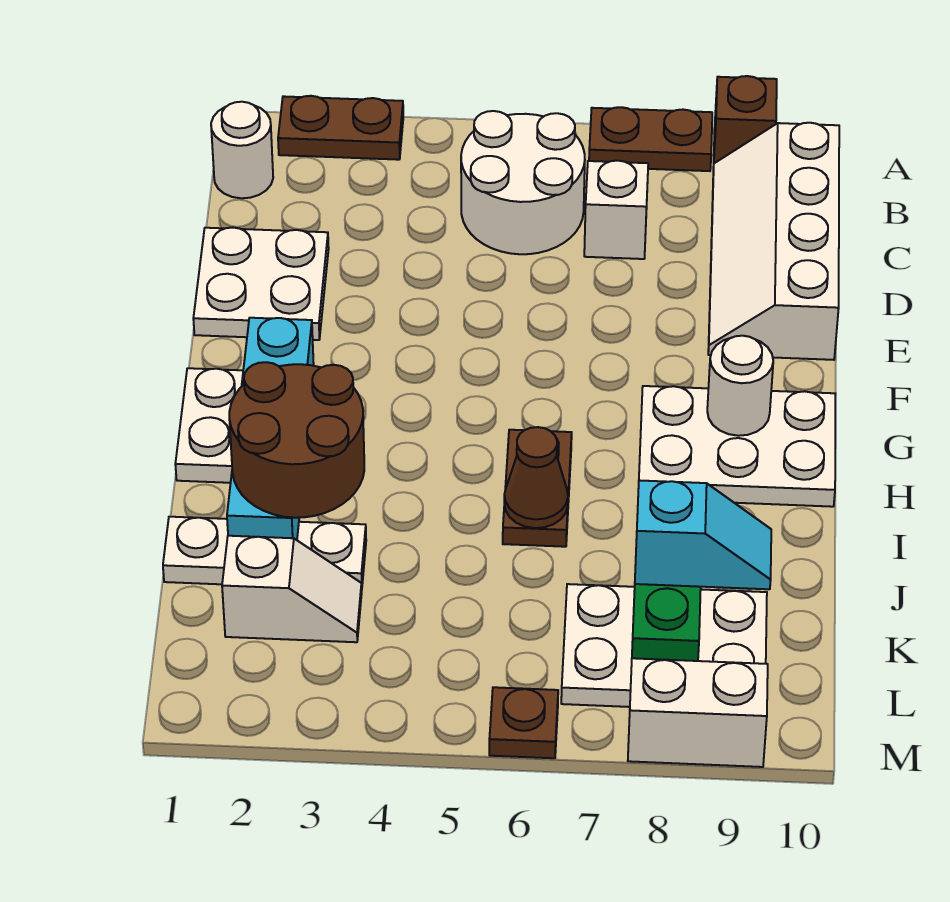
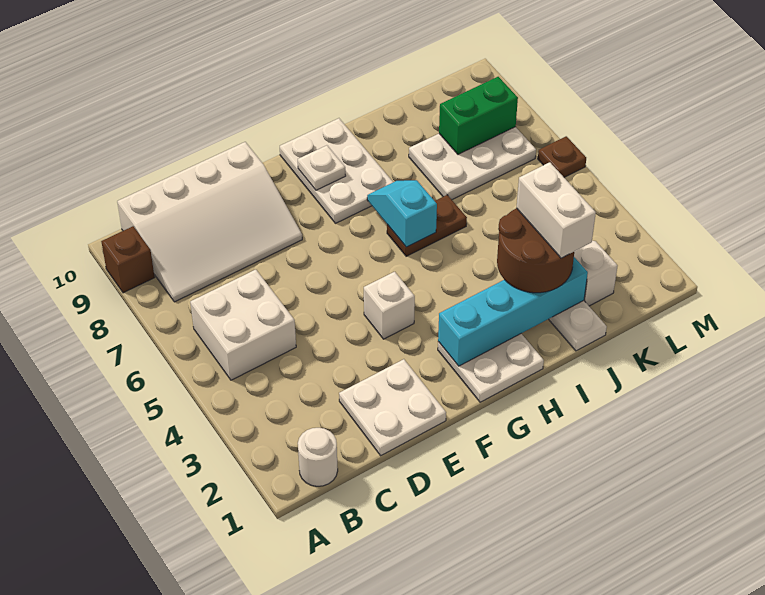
brown 1x2 plate [278,96,403,160] -> none
brown 1x2 plate [589,107,712,171] -> none
white 2x2 round brick [461,111,585,254] -> white 2x2 brick [190,270,296,380]
white 2x4 slope [708,123,839,360] -> white 3x4 slope [117,142,302,302]
white 1x1 brick [584,161,648,259] -> white 1x1 brick moved to [364,272,415,339]
white 1x1 round brick [707,336,773,436] -> white 1x1 plate [298,145,346,190]
brown 1x1 cone [504,427,568,528] -> none
white 2x3 plate [561,584,767,707] -> white 2x3 plate turned to [409,127,536,200]
cyan 1x2 slope [635,480,771,589] -> cyan 1x2 slope moved to [367,180,437,247]
white 1x2 brick [628,658,768,767] -> white 1x2 brick moved to [516,162,596,258]

